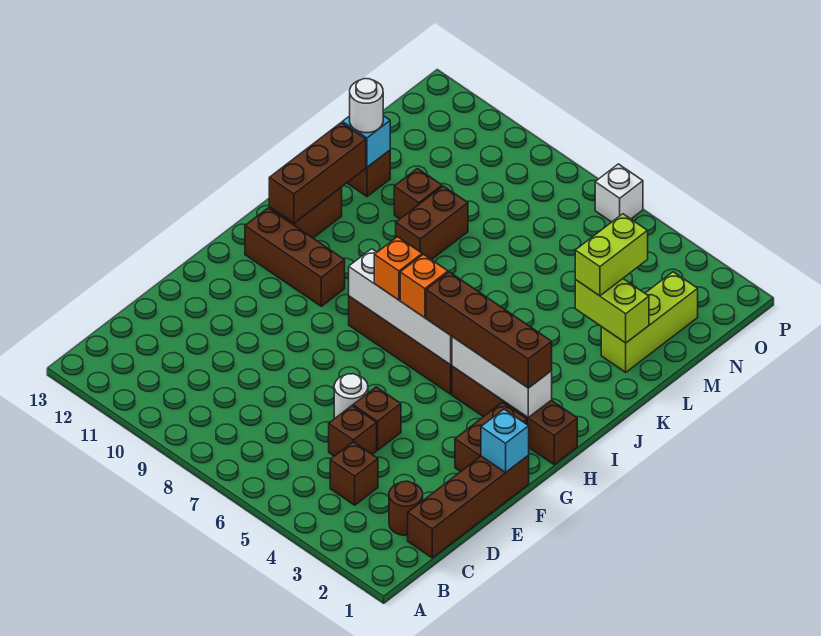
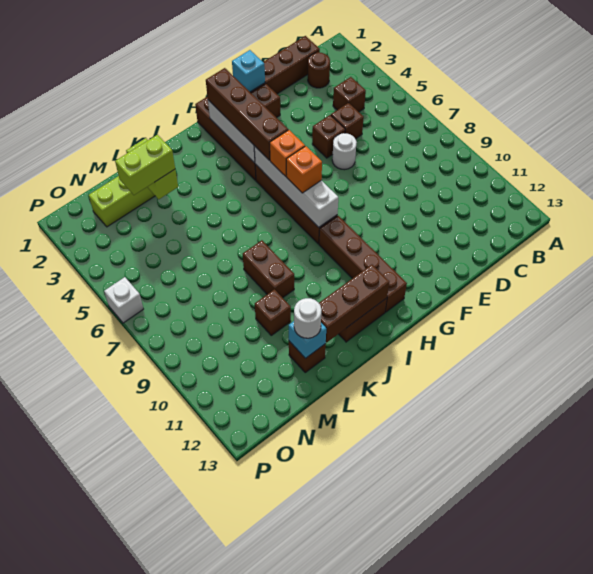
brown 1x3 brick [245,208,345,306] -> brown 1x4 brick [319,216,407,312]
brown 1x2 brick [396,186,468,260] -> brown 1x2 brick turned to [243,240,294,298]

